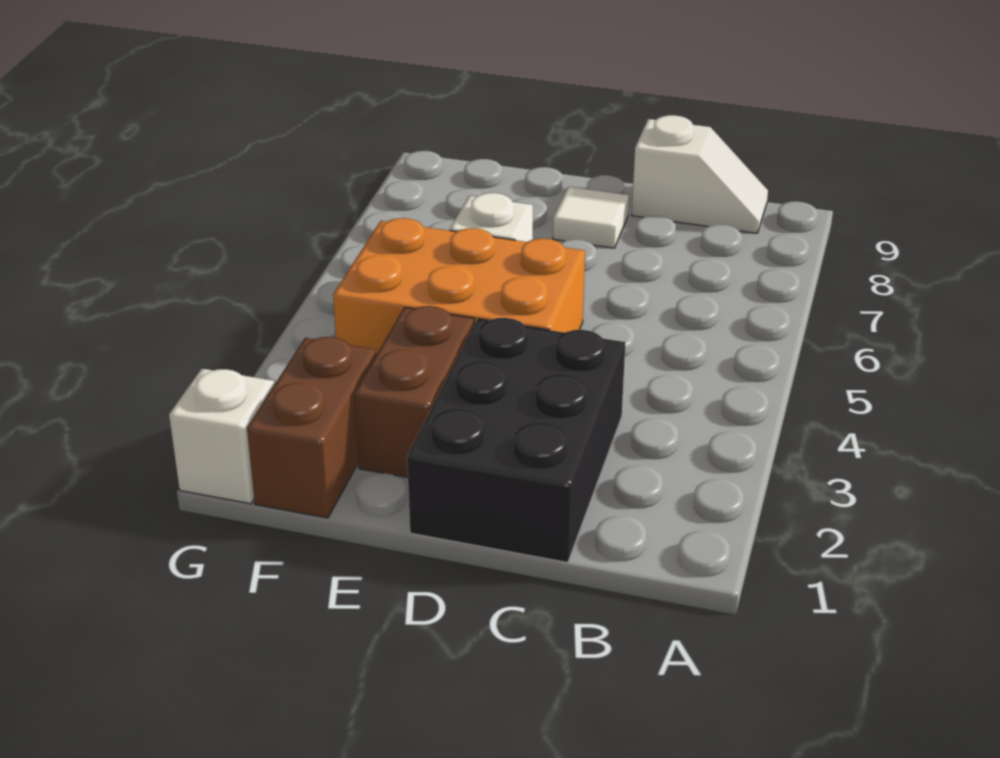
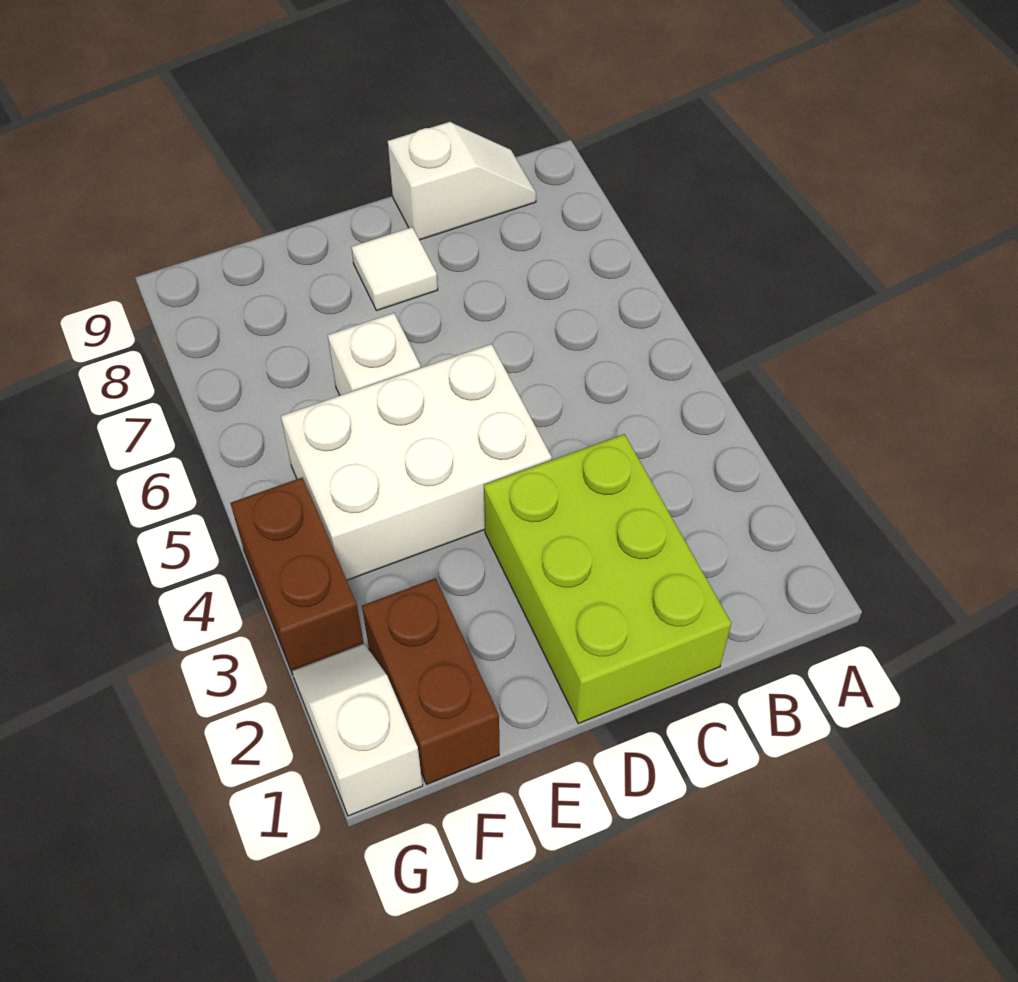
black 2x3 brick [407,318,625,563] -> lime 2x3 brick [484,434,731,724]
orange 2x3 brick [333,218,585,355] -> white 2x3 brick [281,344,552,580]
brown 1x2 brick [354,306,474,478] -> brown 1x2 brick moved to [230,477,364,675]

